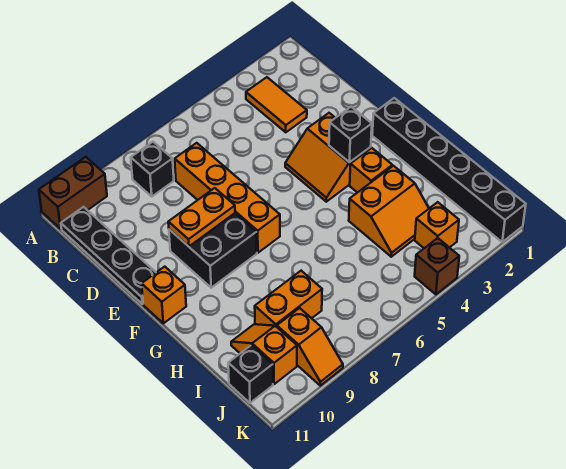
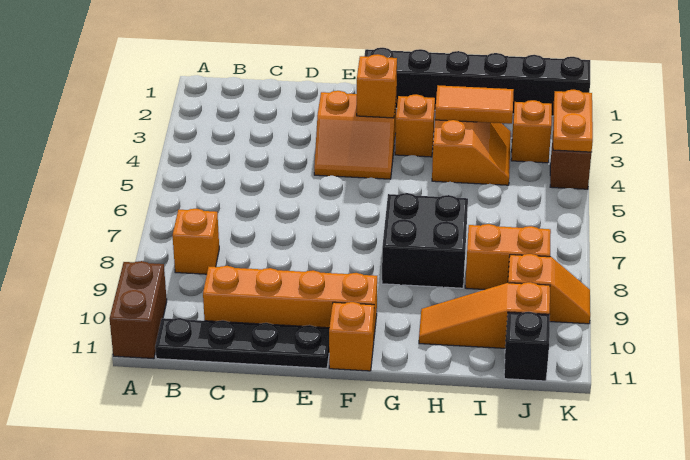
orange 1x2 tile [246,77,307,132] -> orange 1x2 tile moved to [435,85,514,124]
black 1x1 brick [131,142,174,196] -> orange 1x1 brick [172,209,219,274]
orange 1x4 brick [175,143,280,253] -> orange 1x4 brick moved to [203,266,377,335]
black 2x2 brick [169,213,257,288] -> black 2x2 brick moved to [382,193,468,288]
orange 1x2 plate [168,188,235,246] -> orange 1x2 plate moved to [553,90,593,152]
black 1x1 brick [329,107,372,162] -> orange 1x1 brick [357,54,397,118]
orange 1x2 brick [255,271,322,327] -> orange 1x2 brick turned to [465,224,551,290]
orange 1x2 slope [231,324,297,384] -> orange 1x3 slope [419,282,550,348]

